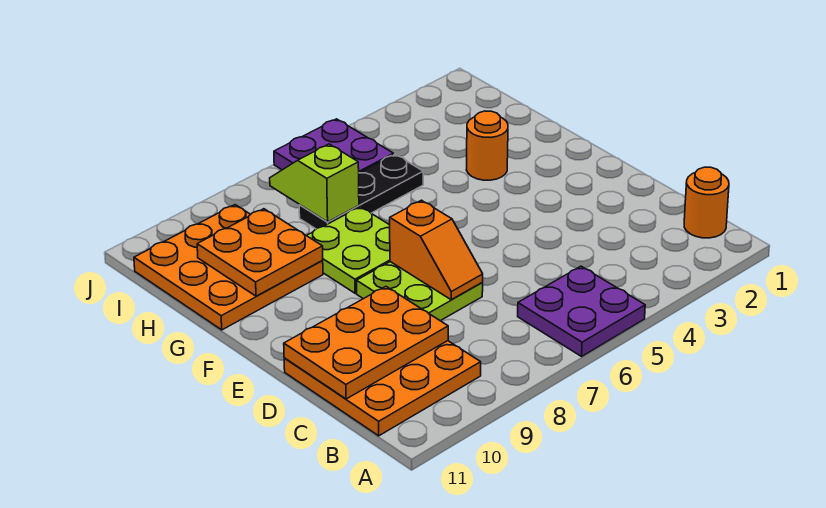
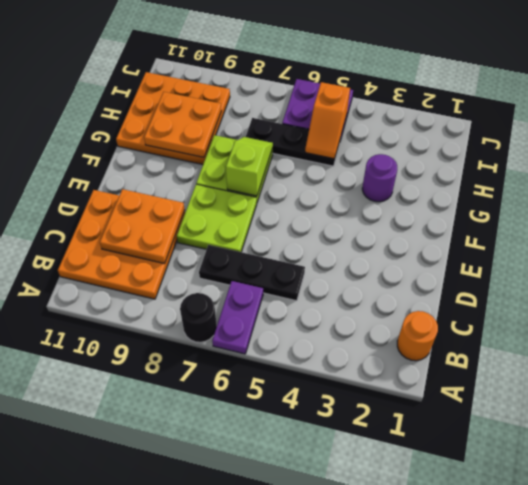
purple 2x2 plate [518,266,645,356] -> purple 1x2 plate [212,281,263,354]
none -> black 1x1 round brick [180,293,217,342]
none -> black 1x3 plate [199,245,305,301]
orange 2x3 plate [284,286,448,399] -> orange 2x2 plate [100,189,185,264]
orange 1x2 slope [390,200,483,300] -> orange 1x2 slope moved to [305,82,350,159]
orange 1x1 round brick [466,111,508,180] -> purple 1x1 round brick [362,154,397,202]
lime 1x2 slope [270,144,359,222] -> lime 1x2 slope moved to [226,137,273,196]

